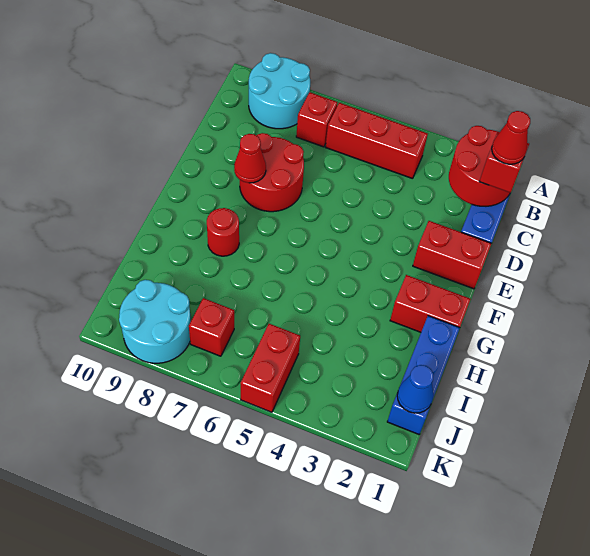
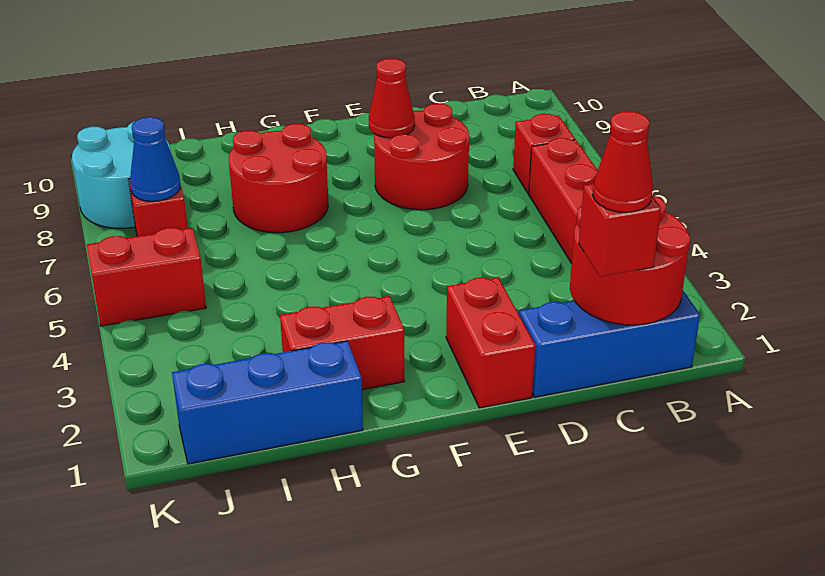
cyan 2x2 round brick [249,53,310,129] -> none
red 1x2 brick [390,275,471,332] -> red 1x2 brick turned to [280,296,404,390]
red 1x1 round brick [207,208,239,256] -> red 2x2 round brick [229,124,328,233]
blue 1x1 cone [397,365,434,413] -> blue 1x1 cone moved to [130,117,180,201]

